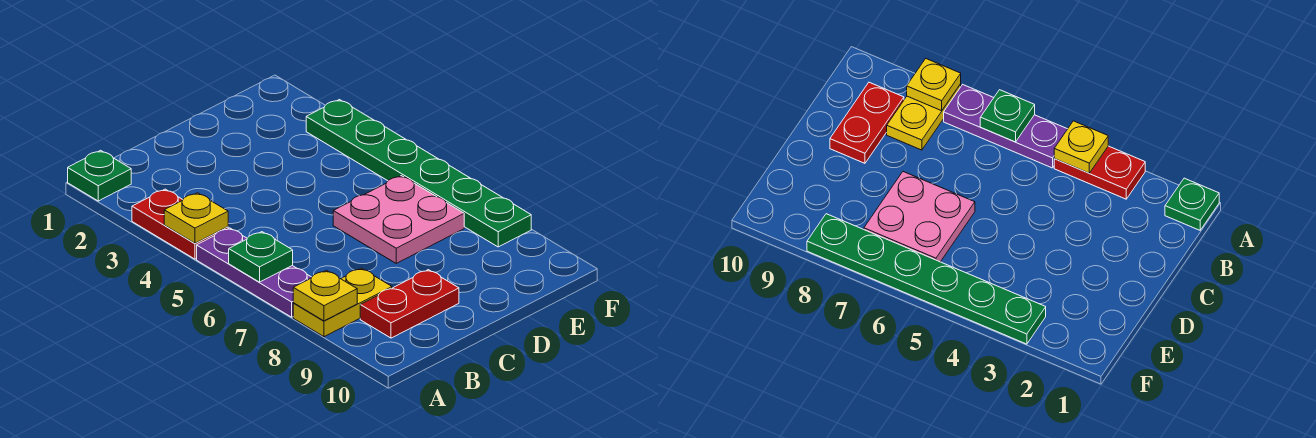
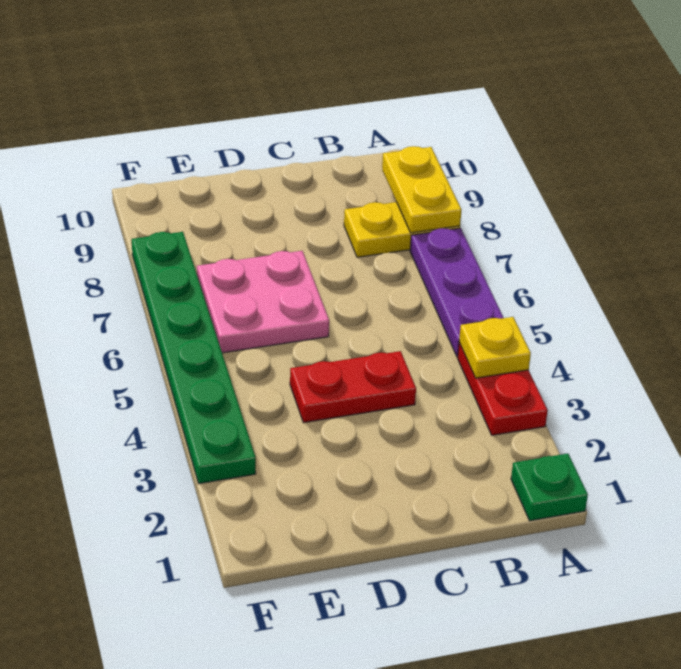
green 1x1 plate [229,232,293,282] -> none
yellow 1x1 plate [293,270,357,321] -> yellow 1x2 plate [382,146,462,233]
red 1x2 plate [360,270,459,338] -> red 1x2 plate moved to [290,351,416,423]

